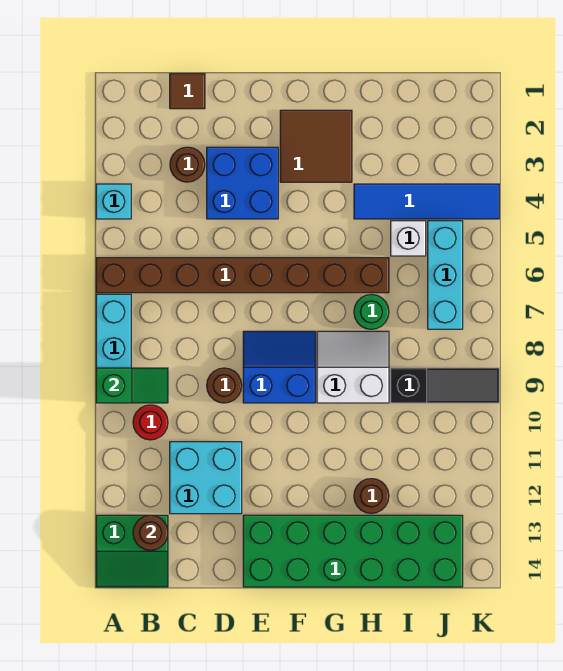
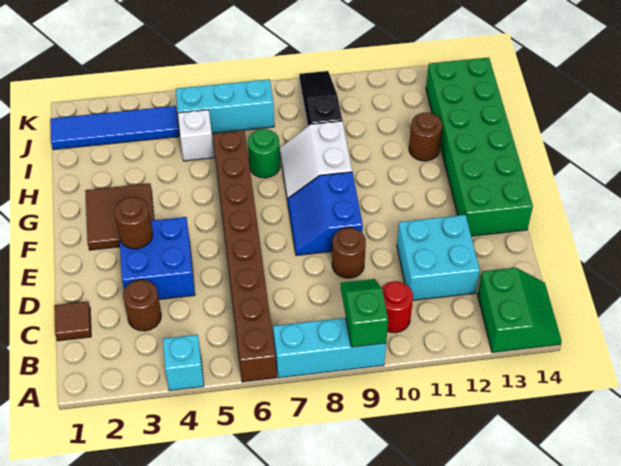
brown 1x1 round brick [133,515,168,550] -> brown 1x1 round brick moved to [114,197,153,249]
blue 1x4 tile [354,184,499,219] -> blue 1x4 tile turned to [50,106,179,150]

